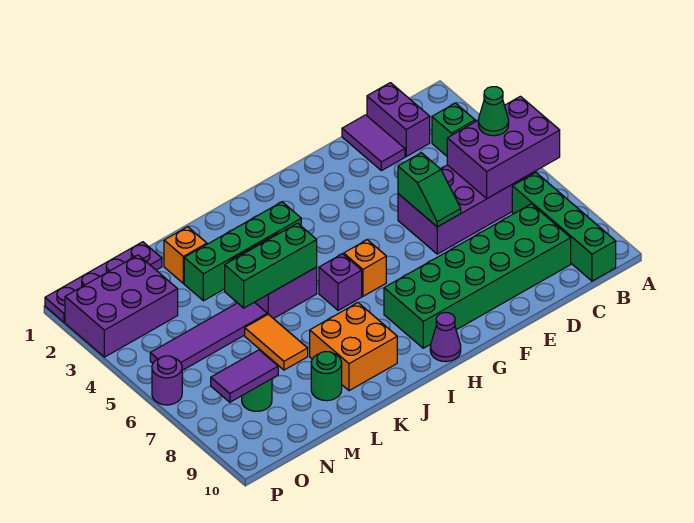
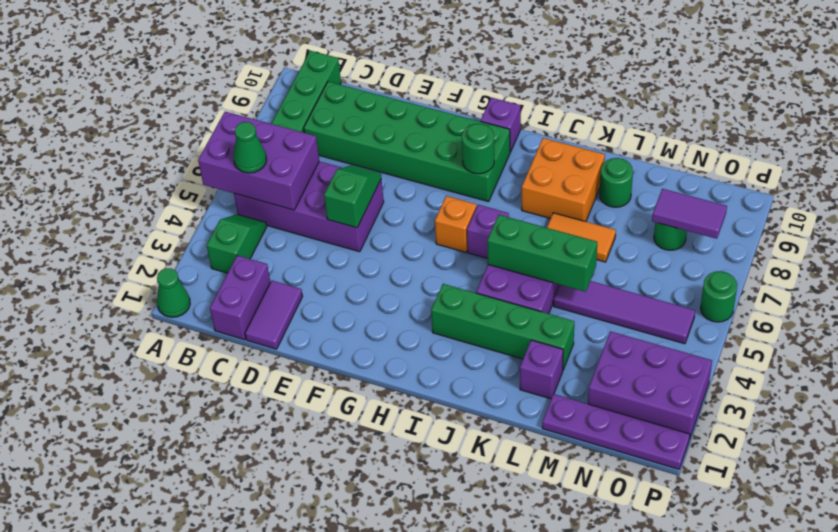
none -> green 1x1 cone [157,268,190,317]
none -> green 1x1 round brick [462,124,494,174]
purple 1x1 cone [430,312,461,362] -> purple 1x1 brick [481,98,521,152]
orange 1x1 brick [164,227,207,283] -> purple 1x1 brick [520,340,563,399]
orange 1x2 tile [245,314,308,370] -> orange 1x2 tile turned to [547,213,616,262]
purple 1x1 round brick [152,356,182,405] -> green 1x1 round brick [701,271,737,322]

